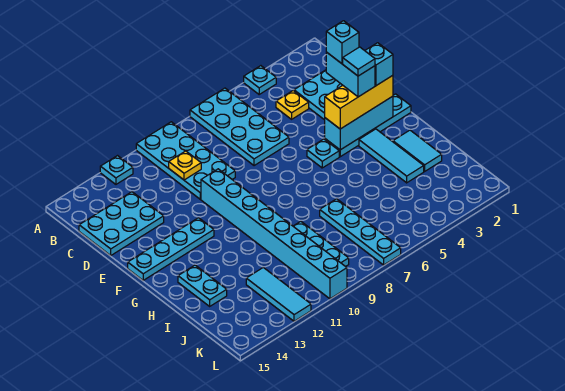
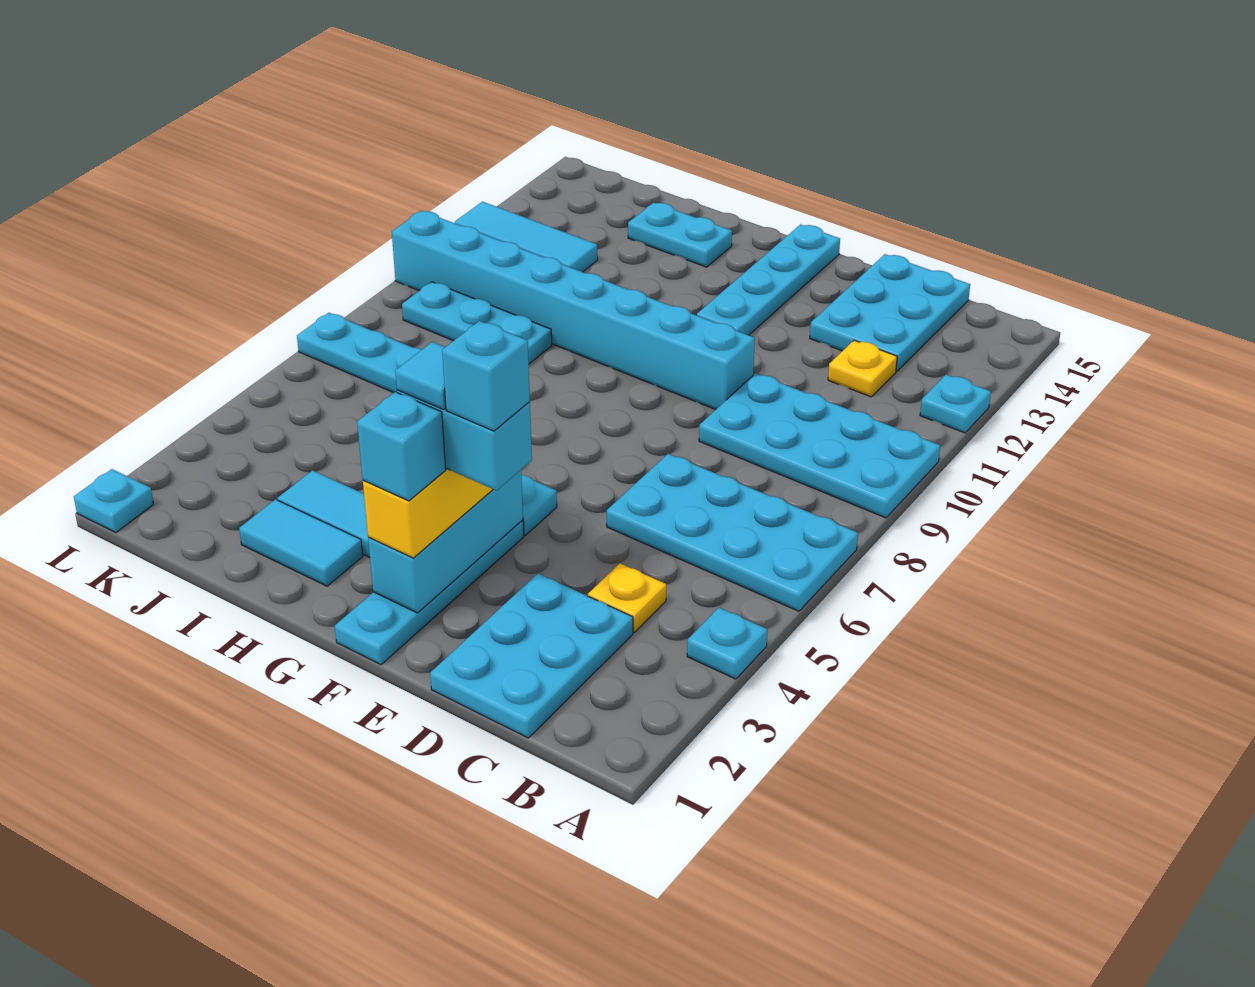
yellow 1x1 plate [169,151,201,180] -> yellow 1x1 plate moved to [828,340,897,397]
none -> cyan 1x1 plate [74,469,154,532]

